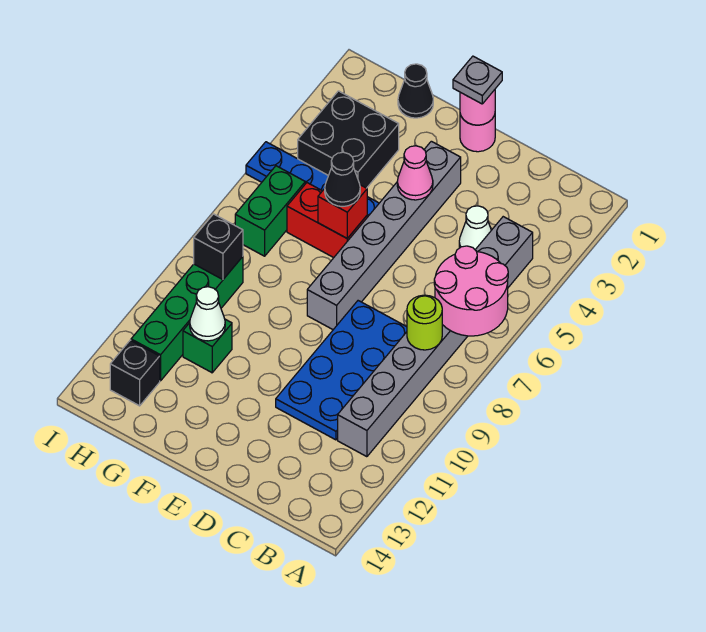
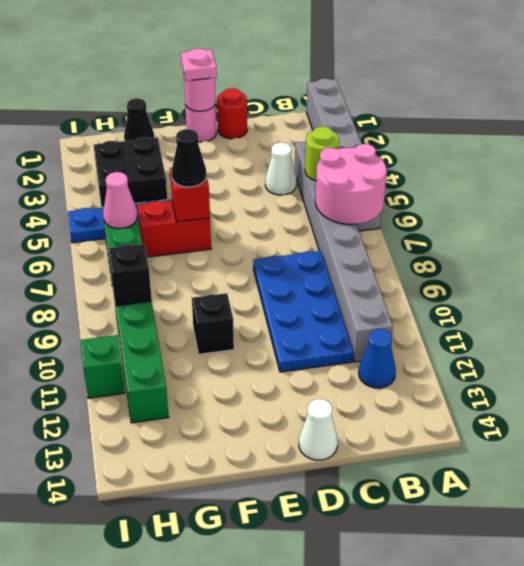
lime 1x1 round brick [407,295,442,350] -> lime 1x1 round brick moved to [305,127,339,181]
none -> blue 1x1 cone [359,329,396,388]
none -> red 1x1 round brick [217,88,247,139]
grey 1x1 plate [453,56,502,104] -> pink 1x1 plate [181,48,217,81]
grey 1x6 brick [307,141,461,330] -> grey 1x6 brick moved to [306,78,381,231]
pink 1x1 cone [397,146,433,200] -> pink 1x1 cone moved to [103,172,137,228]
green 1x1 brick [183,319,232,373] -> green 1x1 brick moved to [80,335,125,398]
white 1x1 cone [190,287,225,341] -> white 1x1 cone moved to [299,399,338,460]
black 1x1 brick [110,340,160,406] -> black 1x1 brick moved to [192,293,234,354]

